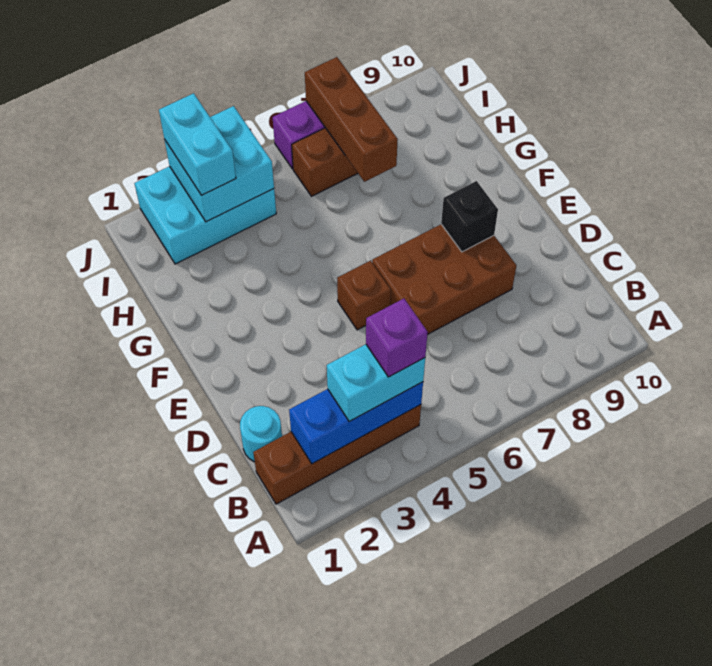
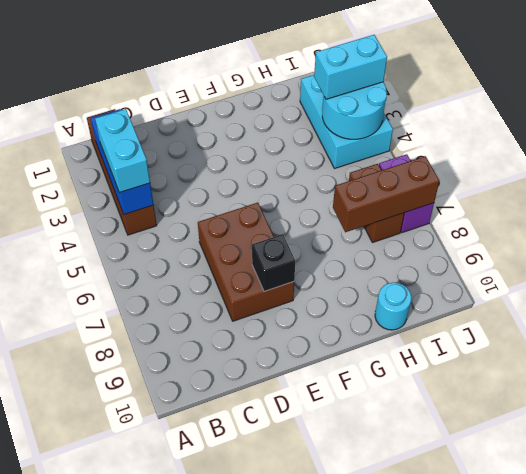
purple 1x1 brick [366,299,428,377] -> none
cyan 1x1 round brick [240,406,282,462] -> cyan 1x1 round brick moved to [375,283,411,330]
brown 1x1 brick [337,261,391,330] -> none
cyan 2x2 brick [164,106,274,222] -> cyan 2x2 round brick [322,82,387,139]

